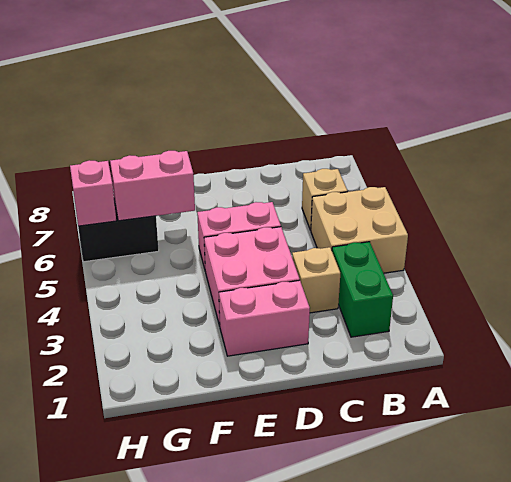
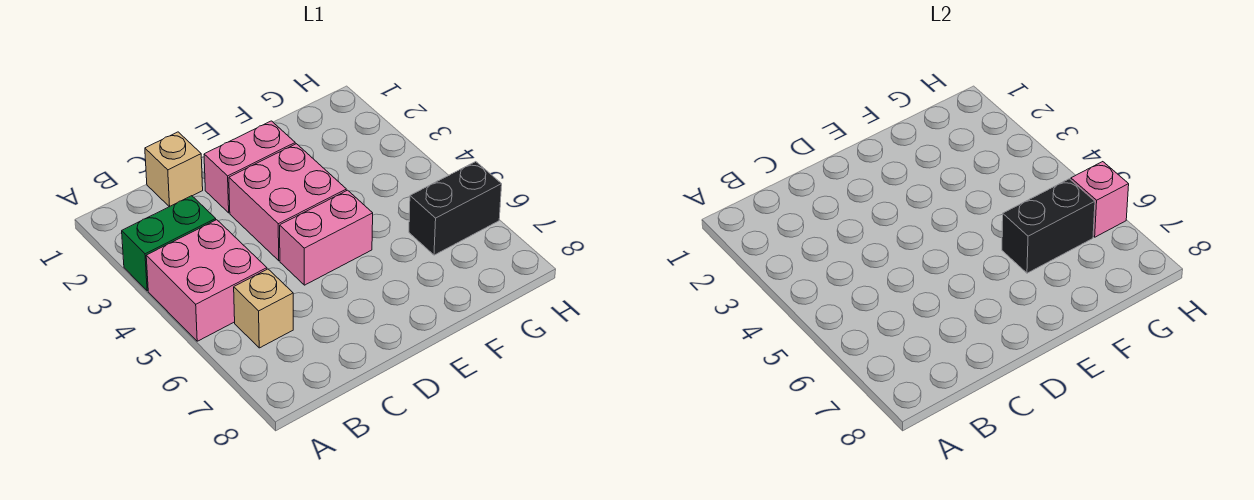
tan 2x2 brick [311,187,408,273] -> pink 2x2 brick [146,220,267,341]
green 1x2 brick [332,242,393,337] -> green 1x2 brick turned to [122,196,216,291]
tan 1x1 brick [292,247,340,313] -> tan 1x1 brick moved to [145,132,203,207]
pink 1x2 brick [110,151,195,221] -> black 1x2 brick [1002,179,1095,273]

